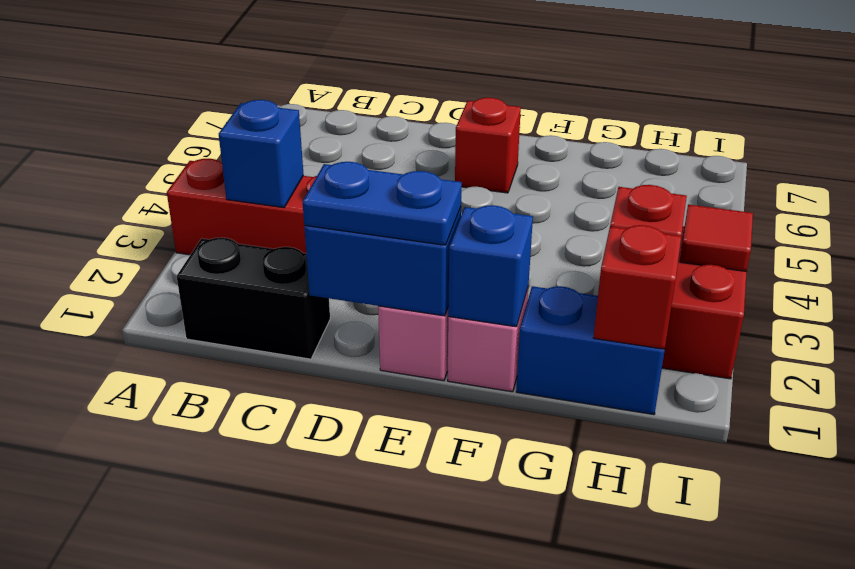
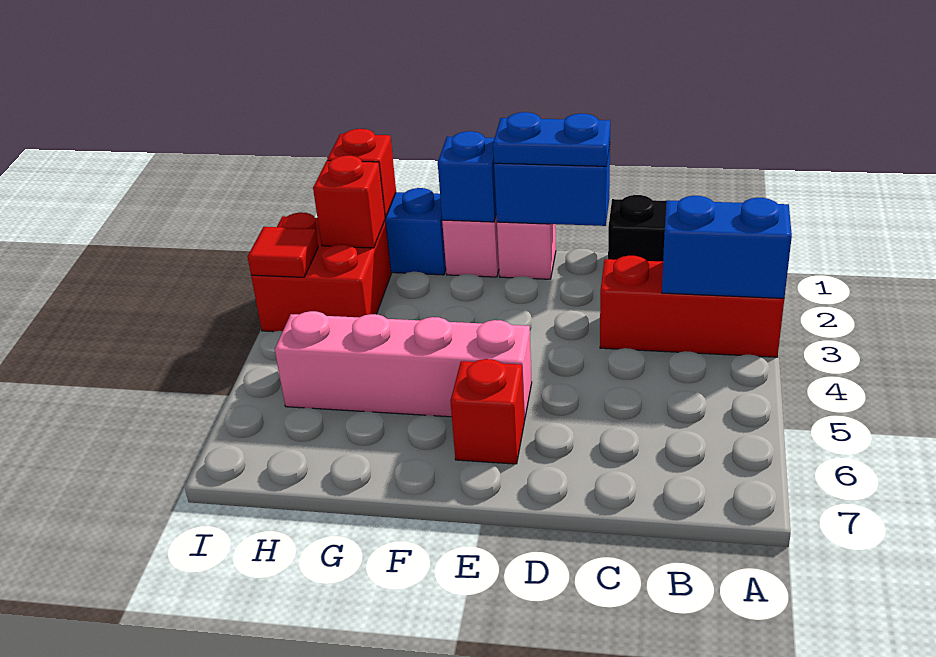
blue 1x1 brick [219,100,304,207] -> blue 1x2 brick [662,196,792,298]
none -> pink 1x4 brick [275,311,532,421]

